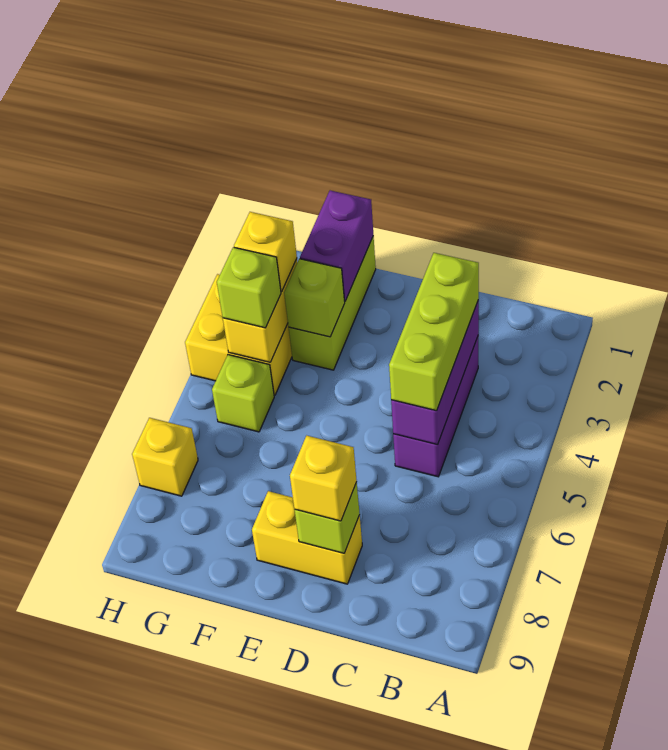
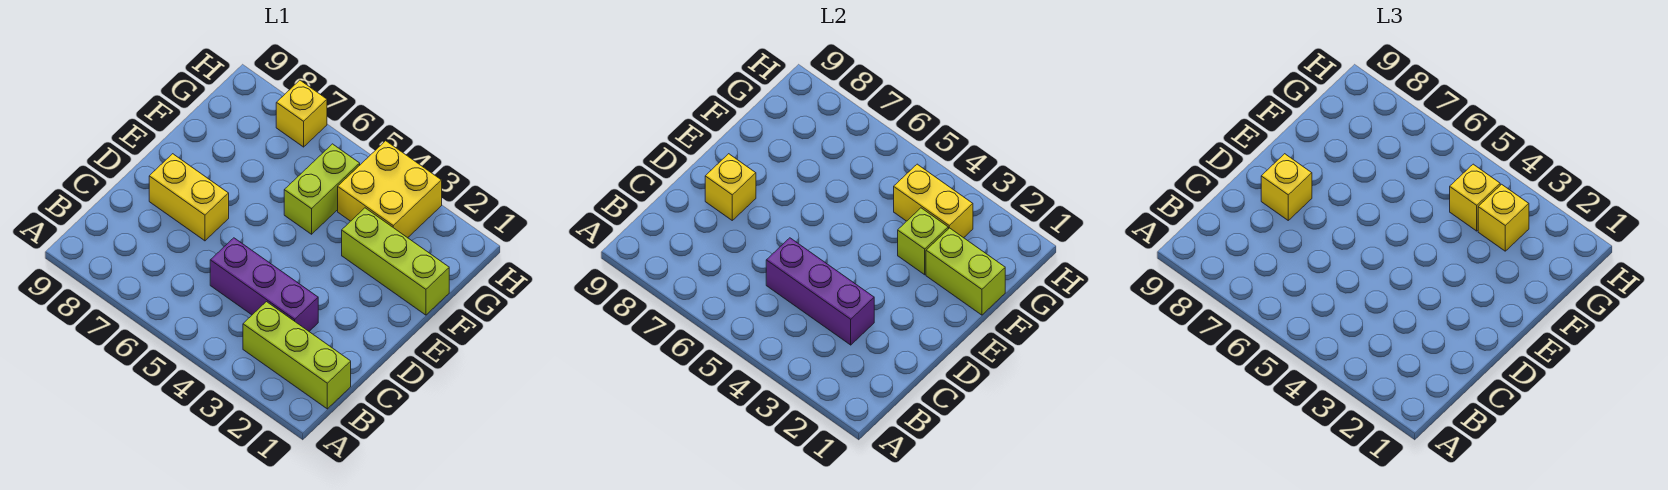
lime 1x3 brick [389,253,479,411] -> lime 1x3 brick moved to [243,302,351,409]
yellow 1x2 brick [252,491,362,584] -> yellow 1x2 brick turned to [149,154,229,241]
lime 1x1 brick [295,482,360,553] -> yellow 1x1 brick [705,154,756,220]
purple 1x2 brick [300,191,373,301] -> lime 1x2 brick [926,228,1005,315]
lime 1x1 brick [217,247,281,328] -> yellow 1x1 brick [1450,164,1500,231]
lime 1x1 brick [212,355,274,432] -> lime 1x2 brick [284,144,360,234]

